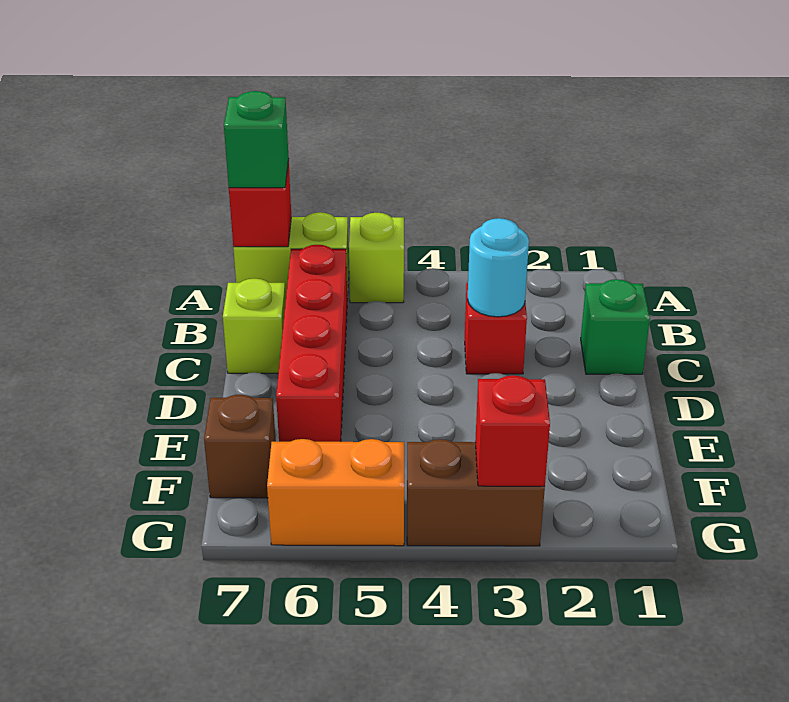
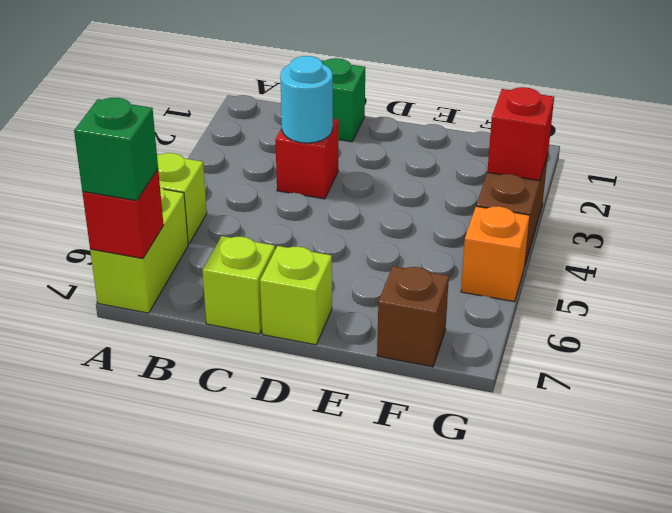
red 1x4 brick [276,245,347,442] -> none
none -> lime 1x1 brick [260,246,332,345]
orange 1x2 brick [267,439,404,546] -> orange 1x1 brick [461,206,530,302]

